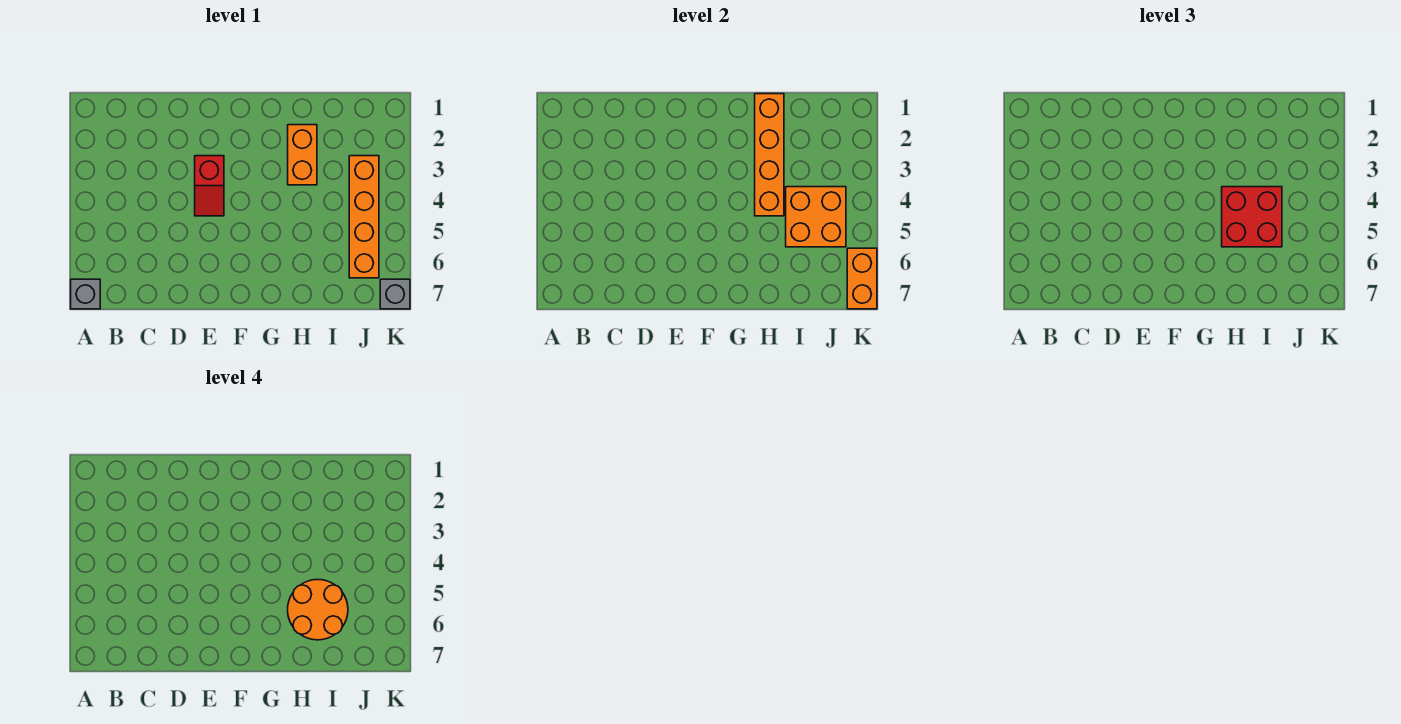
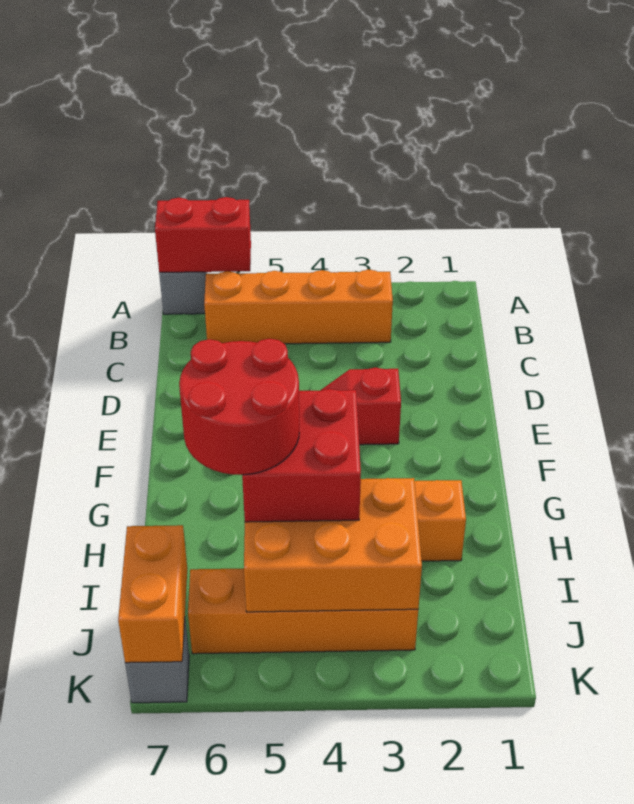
none -> red 1x2 brick [155,197,251,272]
orange 1x4 brick [755,94,784,216] -> orange 1x4 brick moved to [204,270,393,344]
orange 2x2 round brick [288,580,348,640] -> red 2x2 round brick [179,339,299,475]
orange 2x2 brick [786,187,846,247] -> orange 2x3 brick [244,478,422,612]
orange 1x2 brick [847,248,877,309] -> orange 1x2 brick turned to [118,525,187,663]

